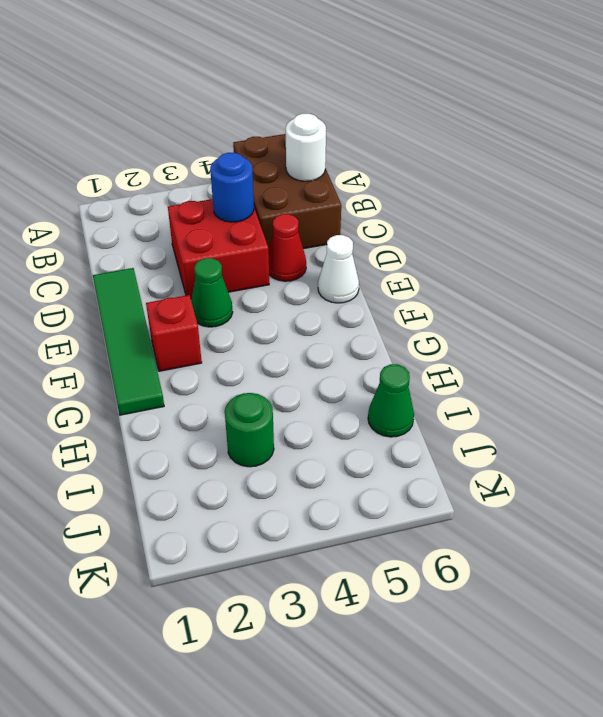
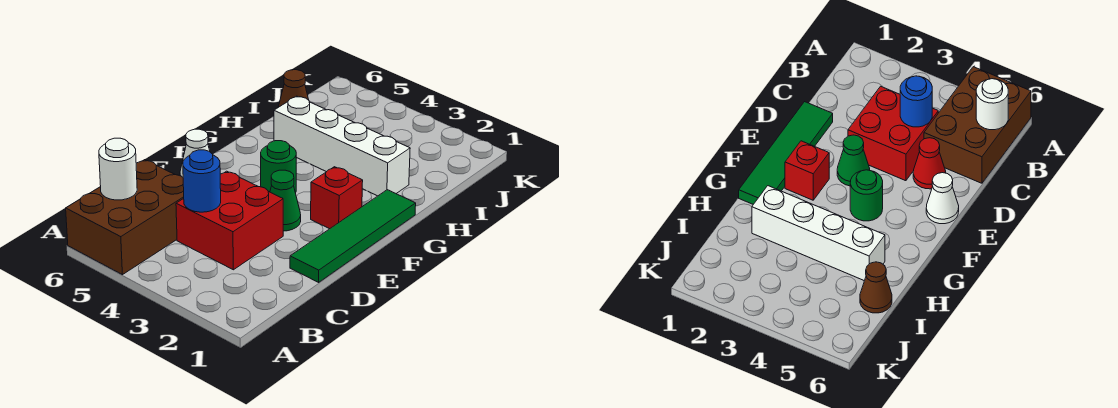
none -> white 1x4 brick [274,96,410,196]
green 1x1 round brick [225,393,274,467] -> green 1x1 round brick moved to [261,141,296,193]
green 1x1 cone [368,364,414,437] -> brown 1x1 cone [279,70,309,107]

